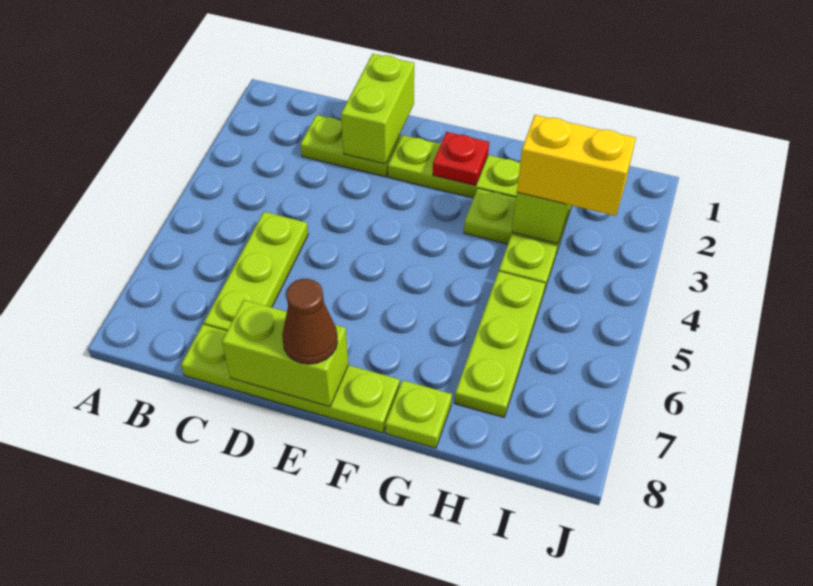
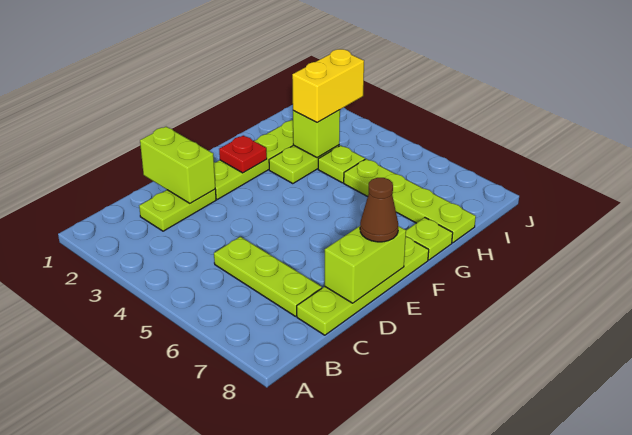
lime 1x3 plate [455,271,545,417] -> lime 1x4 plate [344,159,476,243]

